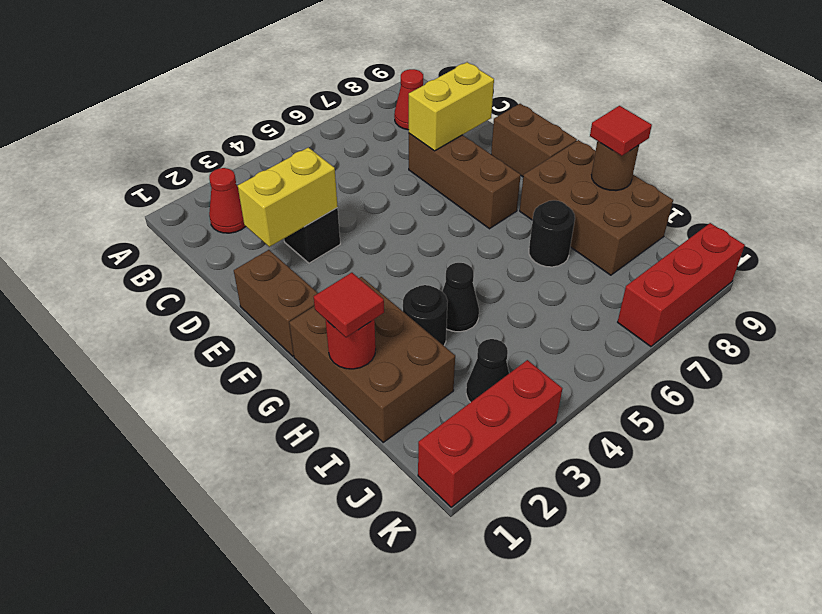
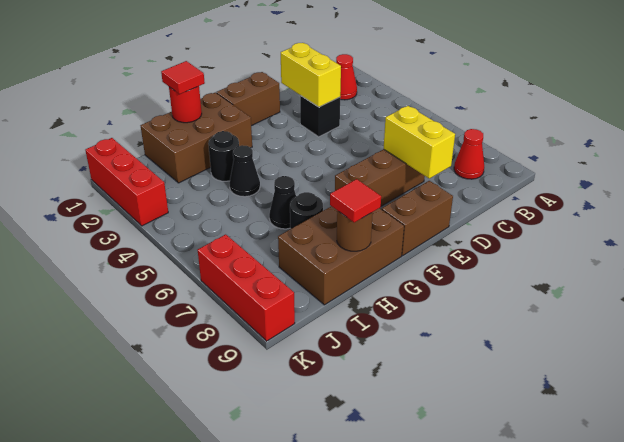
black 1x1 cone [466,339,509,403] -> black 1x1 cone moved to [269,176,296,229]

